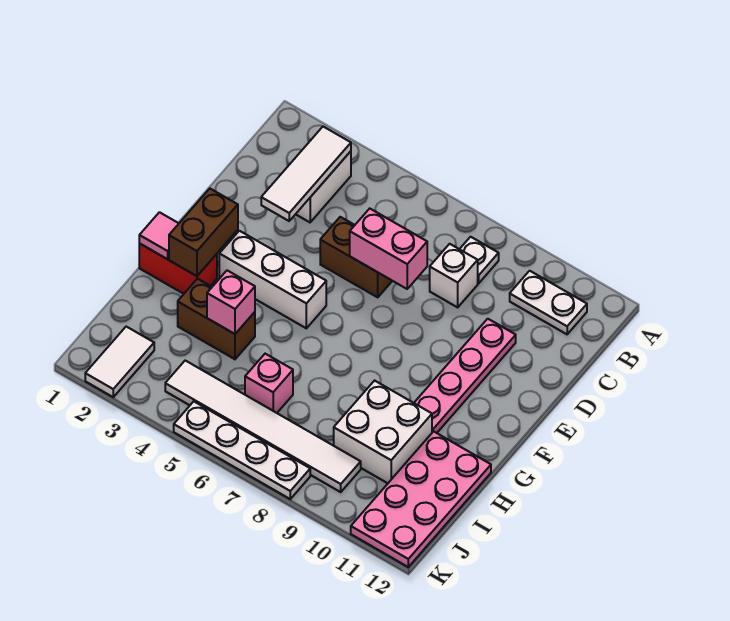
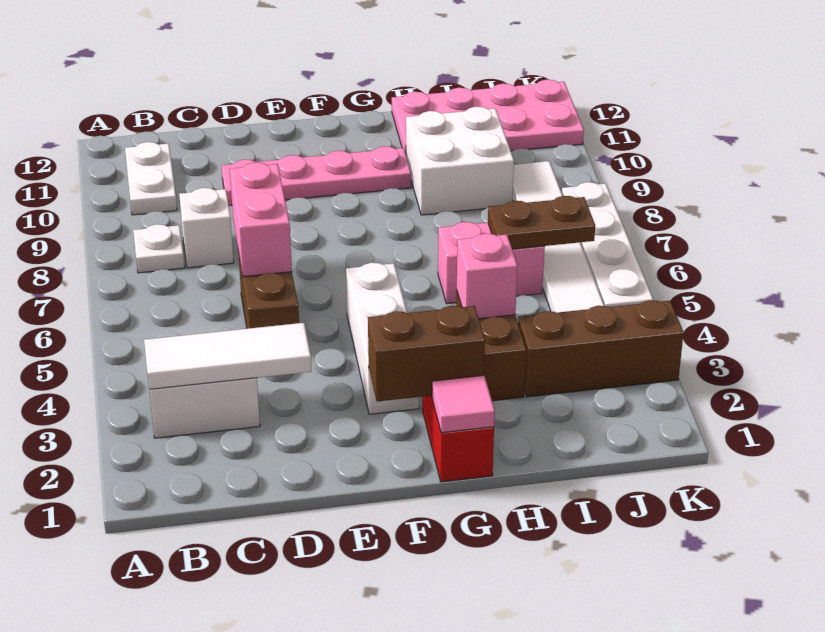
none -> brown 1x3 brick [518,300,684,397]
pink 1x1 brick [245,354,293,413] -> pink 1x2 brick [438,222,545,304]
none -> brown 1x2 plate [488,196,595,250]
white 1x2 tile [85,327,154,397] -> none

